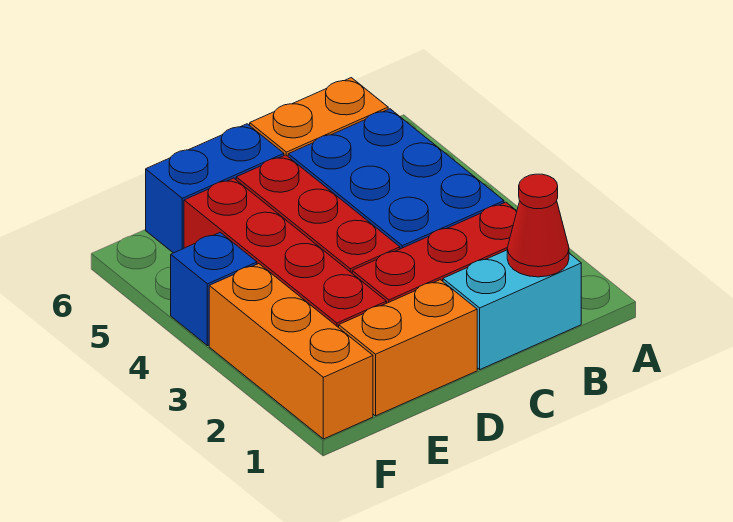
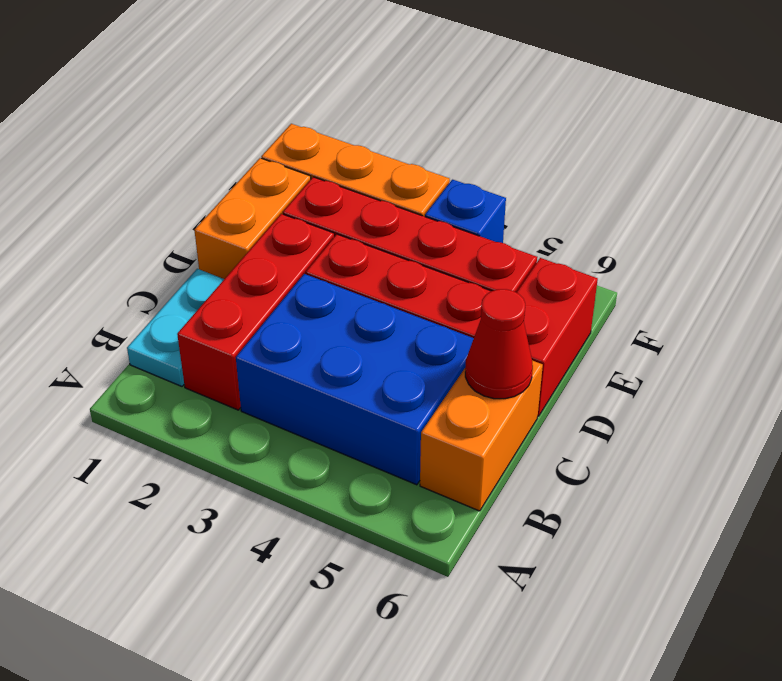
cyan 1x2 brick [443,250,581,369] -> cyan 1x2 plate [127,269,224,386]
red 1x1 cone [507,174,569,277] -> red 1x1 cone moved to [465,289,533,399]
blue 1x2 brick [146,124,284,253] -> red 1x2 brick [516,258,598,416]

